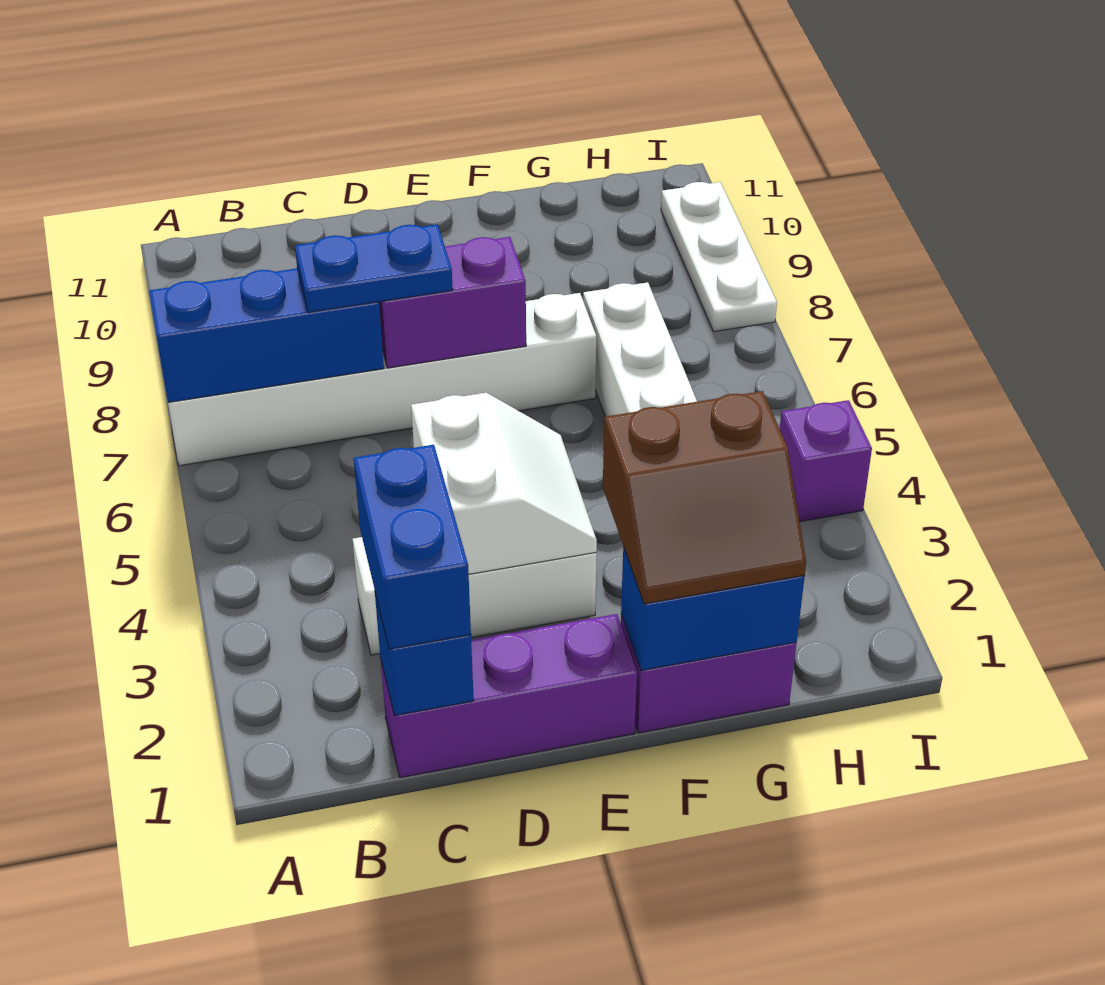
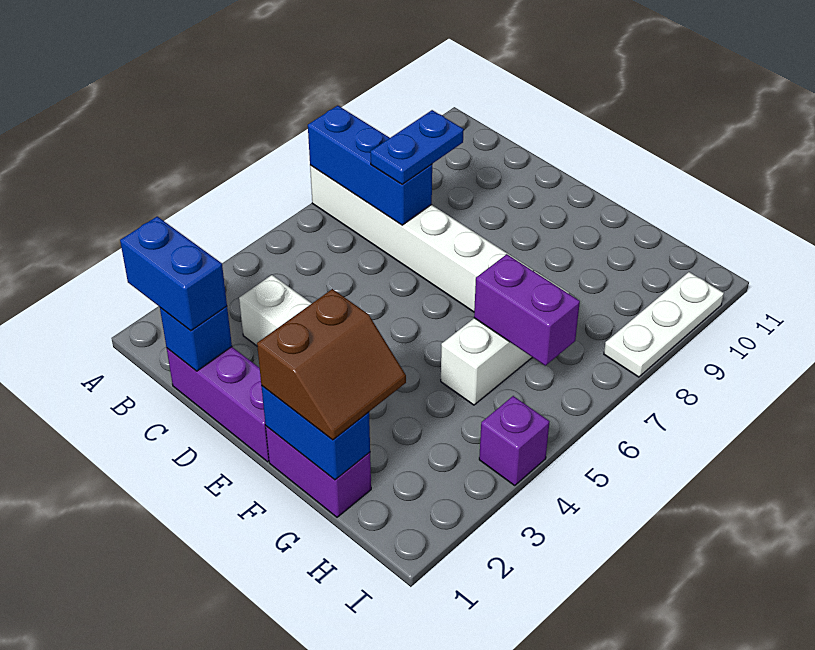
blue 1x2 brick [354,445,471,649] -> blue 1x2 brick turned to [120,216,227,331]
blue 1x2 plate [295,224,453,313] -> blue 1x2 plate turned to [371,110,464,185]
white 2x2 slope [411,393,597,574] -> none
purple 1x2 brick [379,237,526,368] -> purple 1x2 brick moved to [474,254,580,366]
brown 2x2 slope [603,391,806,604] -> brown 2x2 slope turned to [257,289,406,440]

